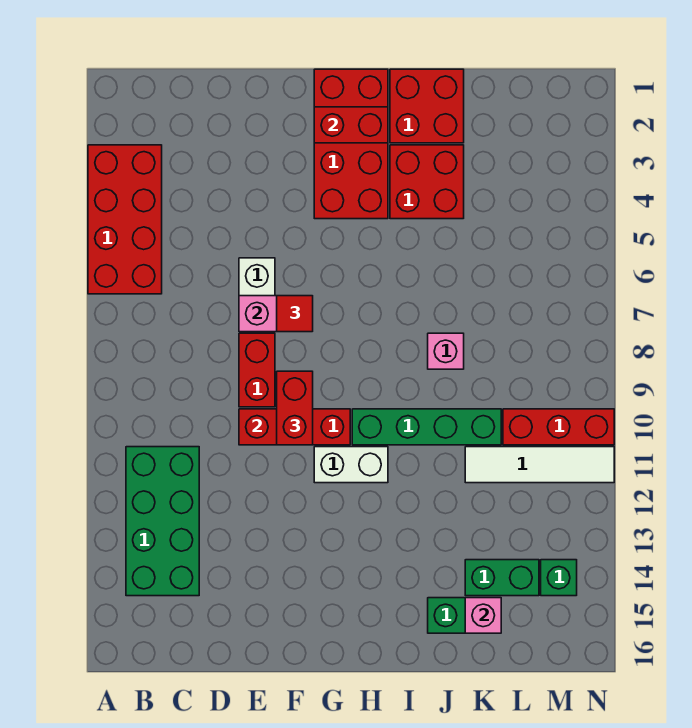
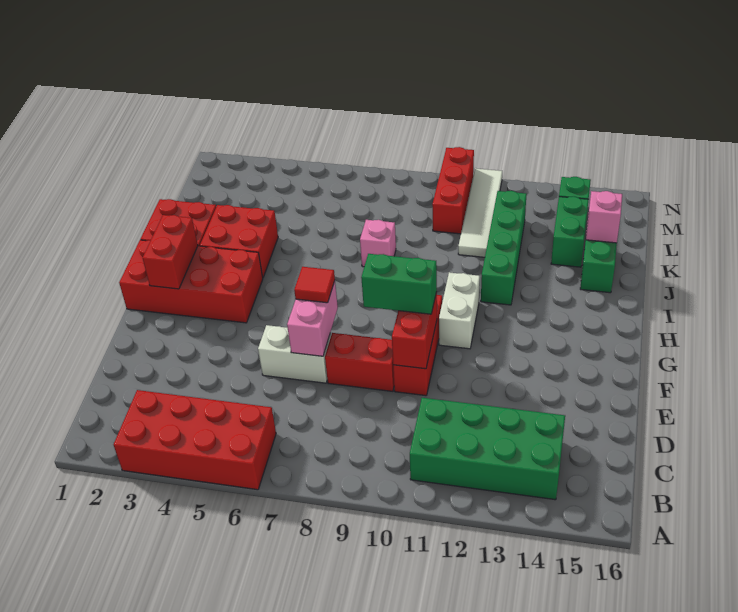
red 1x2 brick [277,371,313,445] -> green 1x2 brick [361,254,437,314]
green 1x4 brick [352,409,501,445] -> green 1x4 brick moved to [481,191,527,305]

